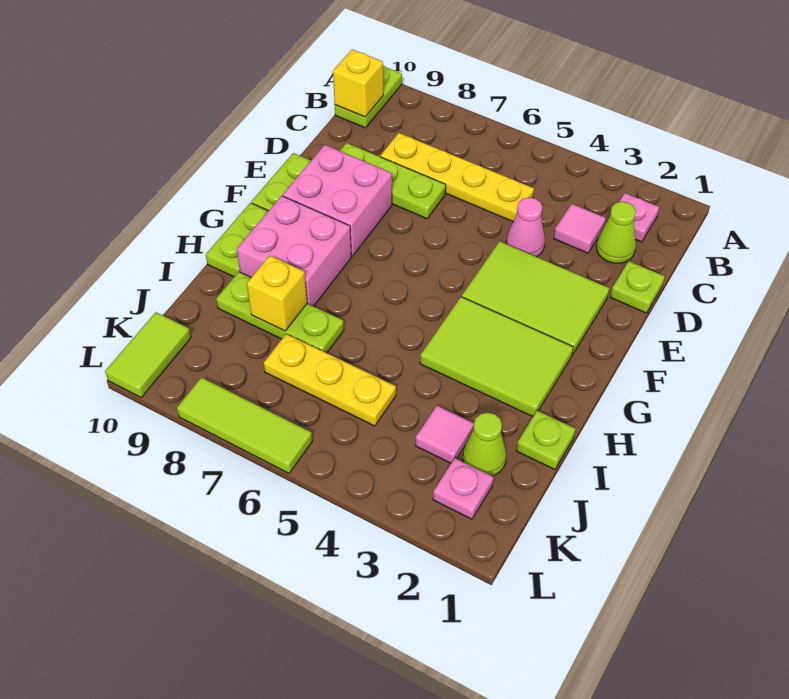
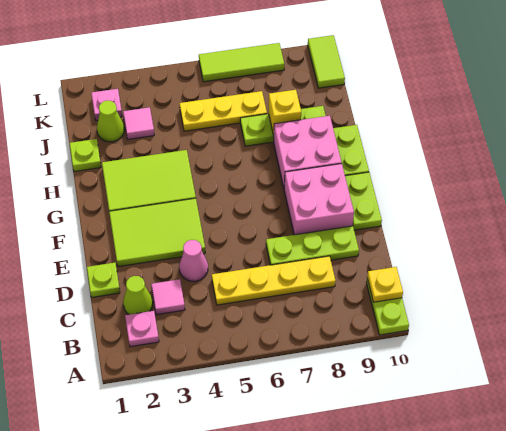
yellow 1x1 brick [333,49,383,117] -> yellow 1x1 plate [367,267,403,302]

